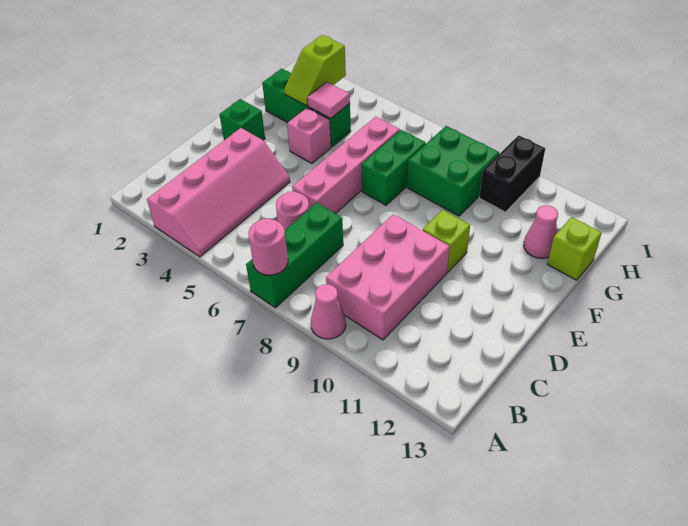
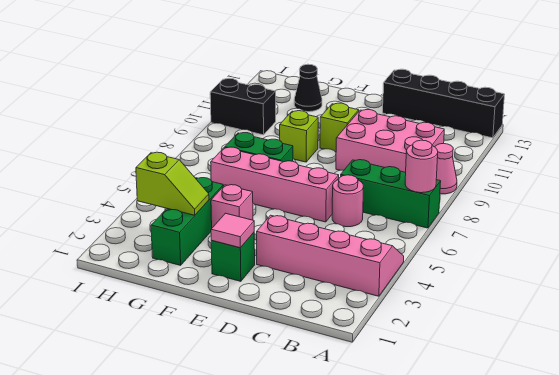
none -> black 1x4 brick [383,69,505,138]
pink 1x1 tile [307,82,350,118] -> pink 1x1 tile moved to [211,213,254,248]
green 2x2 brick [407,126,499,216] -> none
pink 1x1 cone [524,205,558,259] -> black 1x1 cone [294,64,322,112]
lime 1x1 brick [547,217,602,280] -> lime 1x1 brick moved to [280,111,318,162]

